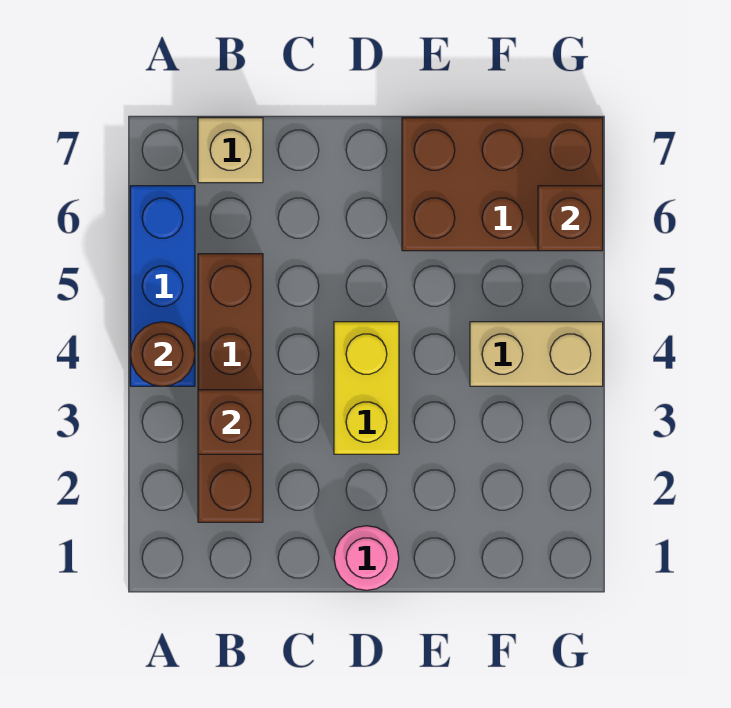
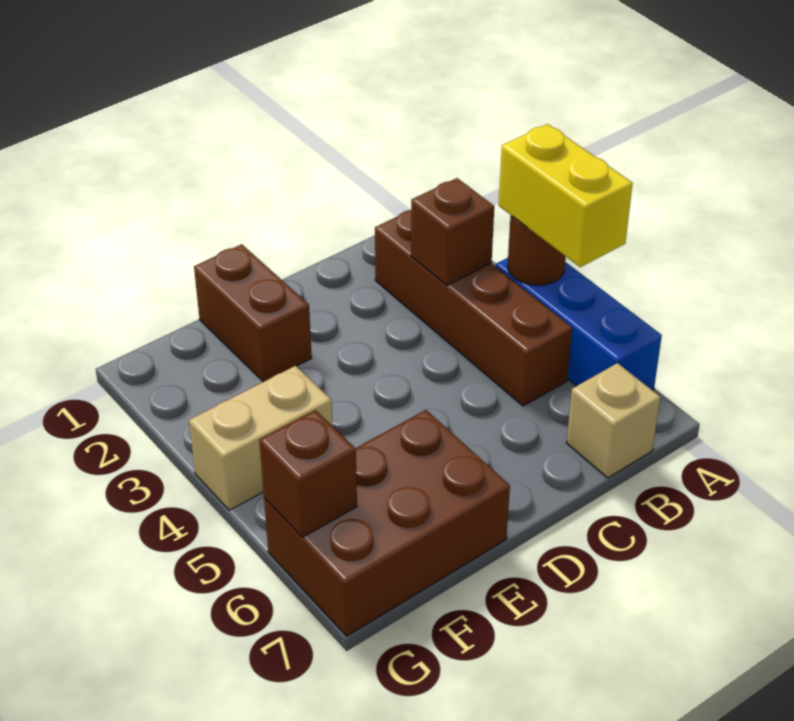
pink 1x1 round brick [334,526,399,590] -> none
yellow 1x2 brick [334,322,399,454] -> yellow 1x2 brick moved to [499,124,633,267]
none -> brown 1x2 brick [194,244,312,382]

